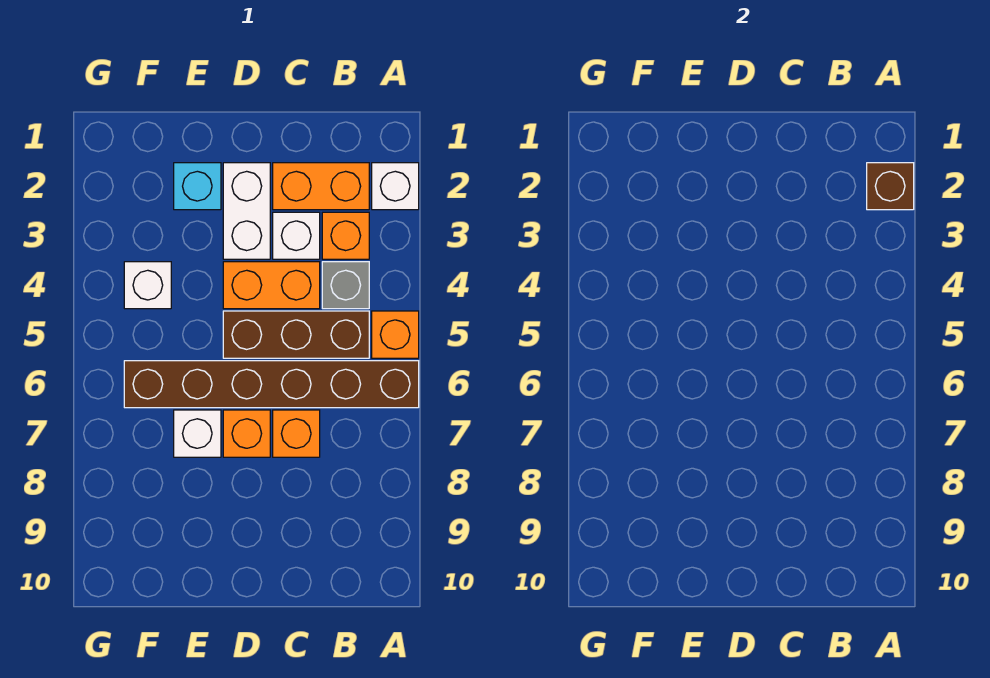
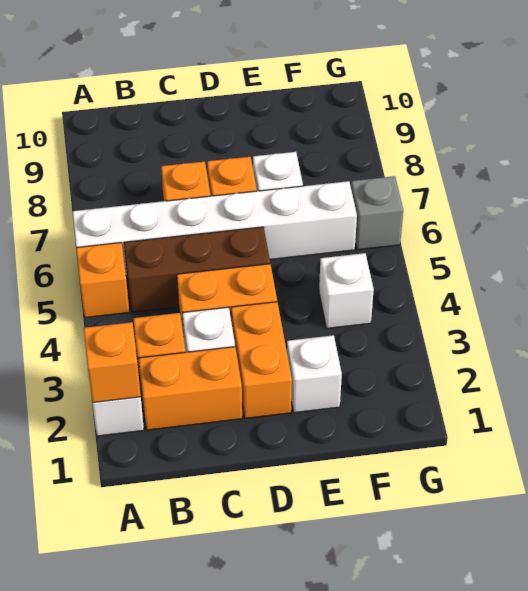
brown 1x1 brick [867,163,914,210] -> orange 1x1 brick [84,322,141,403]
brown 1x6 brick [124,361,419,408] -> white 1x6 brick [72,181,357,276]
grey 1x1 brick [322,262,369,309] -> grey 1x1 brick moved to [351,176,403,250]
white 1x2 brick [223,163,270,259] -> orange 1x2 brick [231,302,292,418]
cyan 1x1 brick [174,163,221,210] -> white 1x1 brick [287,335,342,413]

